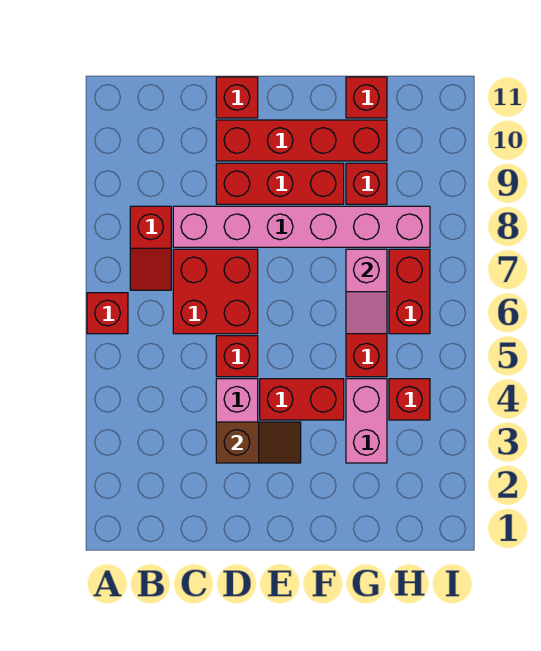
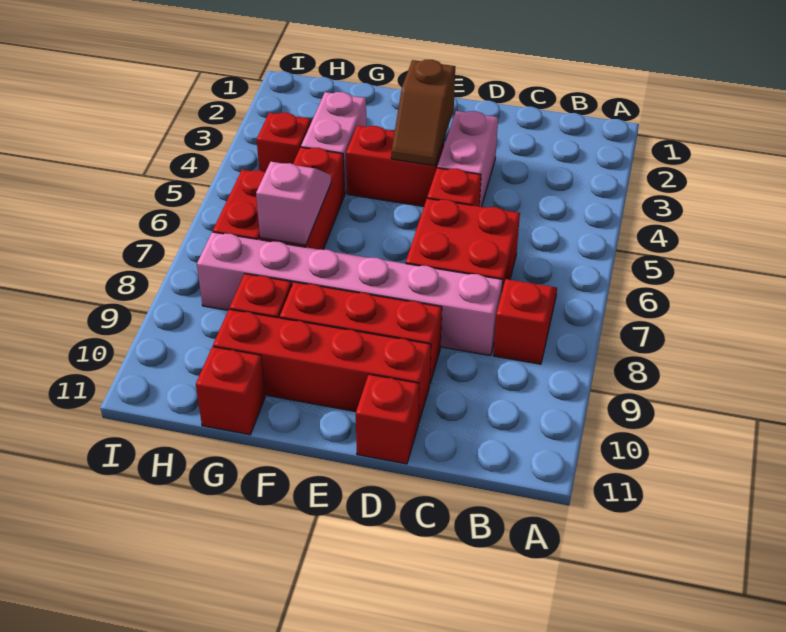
red 1x1 brick [87,293,128,334] -> none
brown 1x2 slope [216,422,301,463] -> brown 1x2 slope turned to [391,60,455,166]

